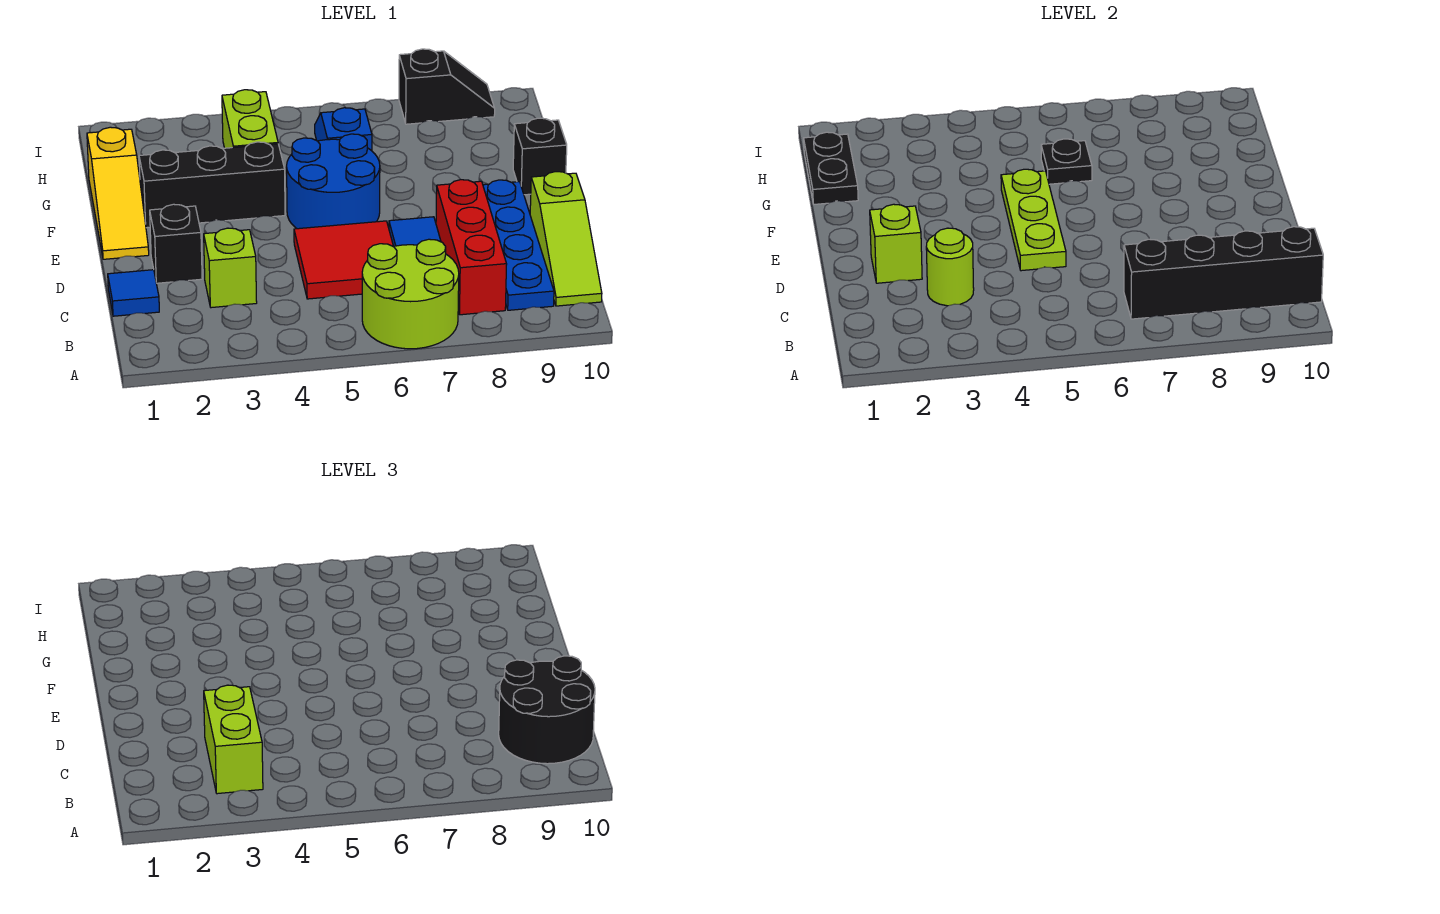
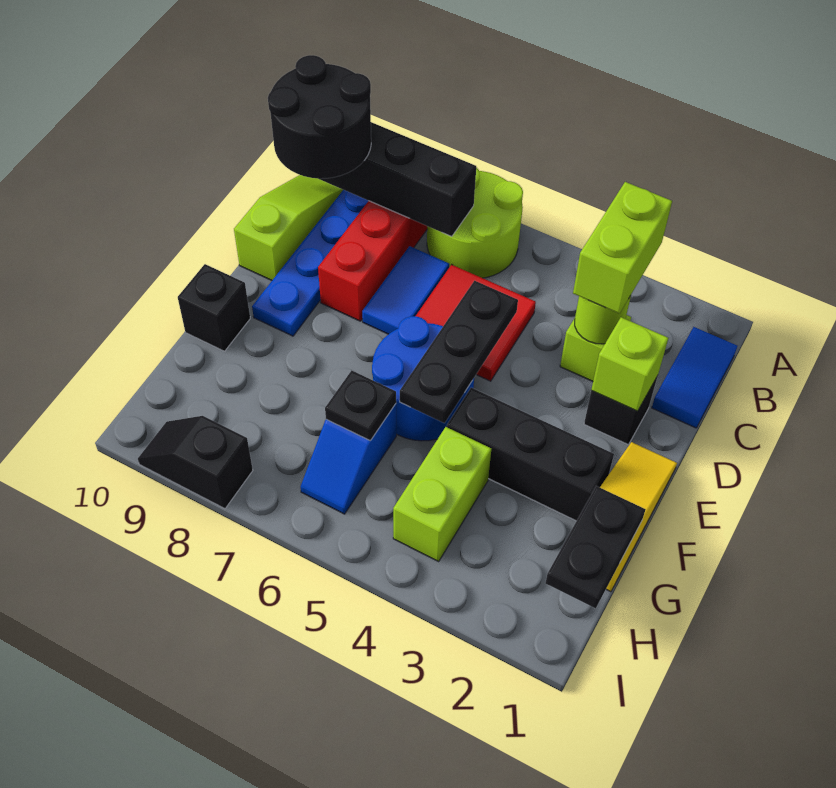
blue 1x1 tile [108,270,159,316] -> blue 1x2 tile [652,327,737,428]
lime 1x3 plate [1001,169,1066,271] -> black 1x3 plate [400,281,518,423]

